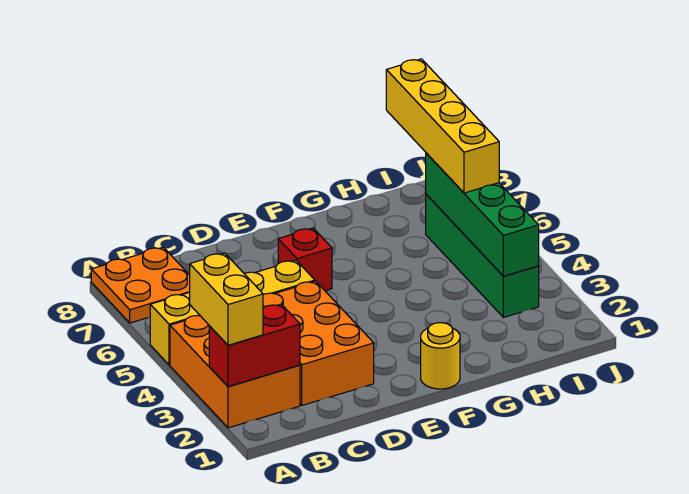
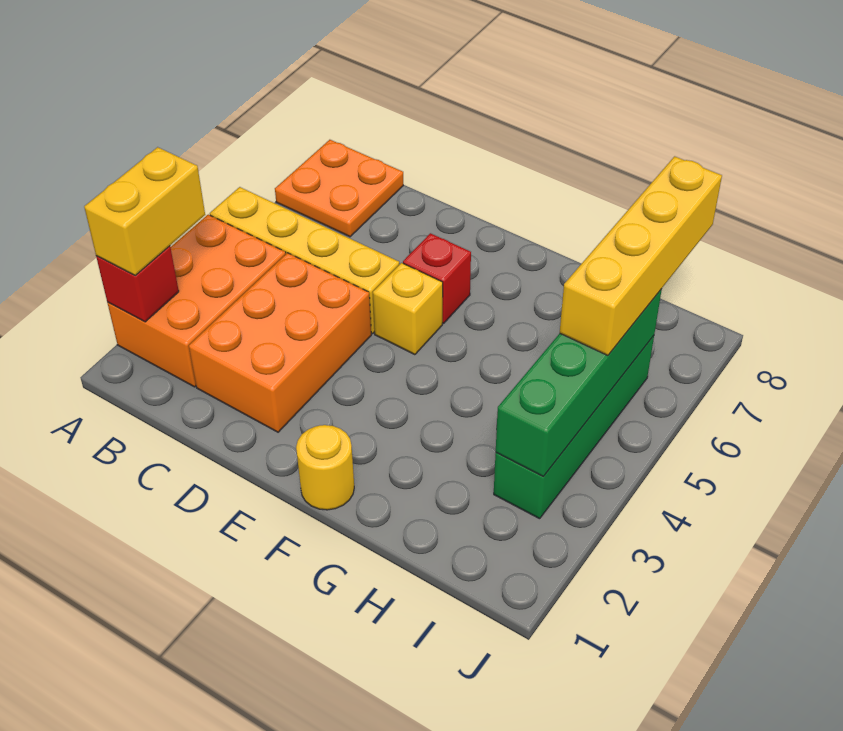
red 1x2 brick [209,304,300,387] -> red 1x1 brick [96,246,179,322]
none -> yellow 1x1 brick [373,263,443,355]

